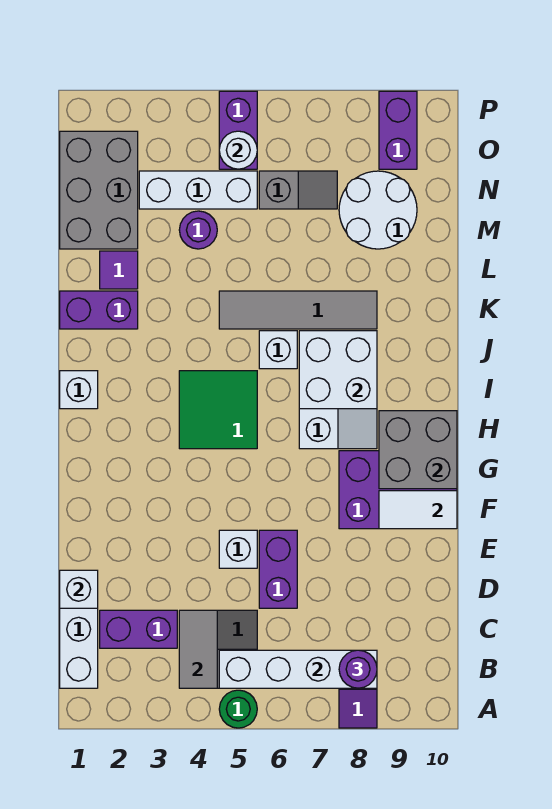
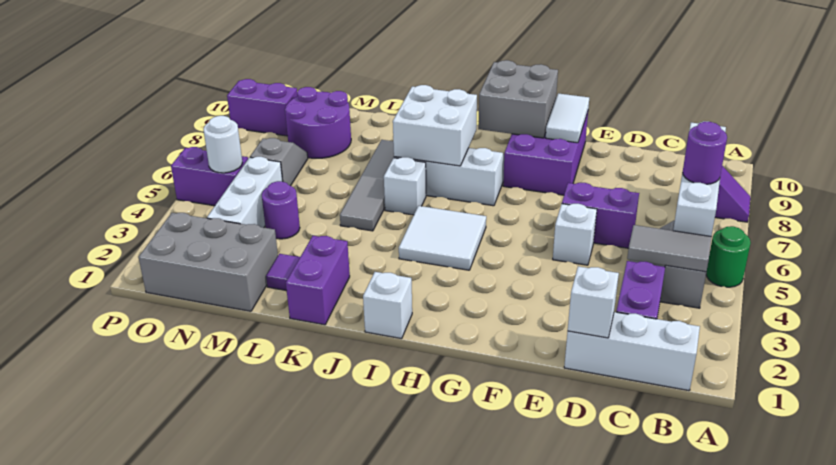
purple 1x1 round brick [339,650,377,688] -> purple 1x1 round brick moved to [683,122,727,184]
green 2x2 tile [179,371,257,449] -> white 2x2 tile [399,206,486,270]
white 2x2 round brick [339,171,417,249] -> purple 2x2 round brick [285,87,351,158]

